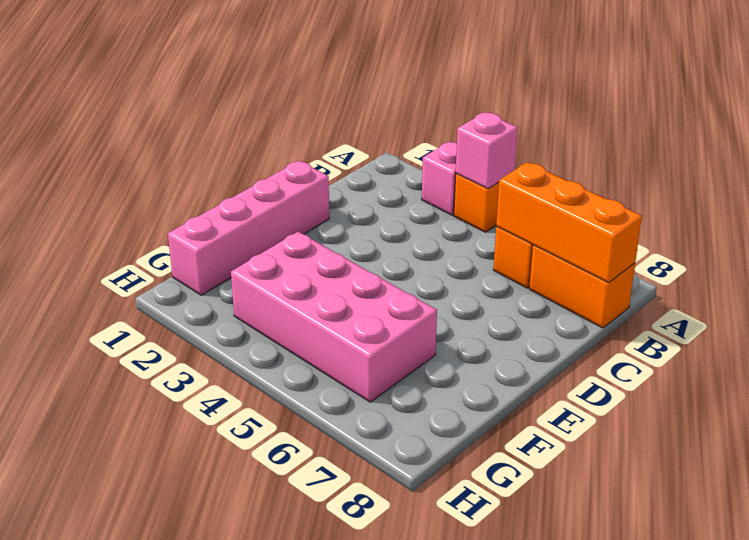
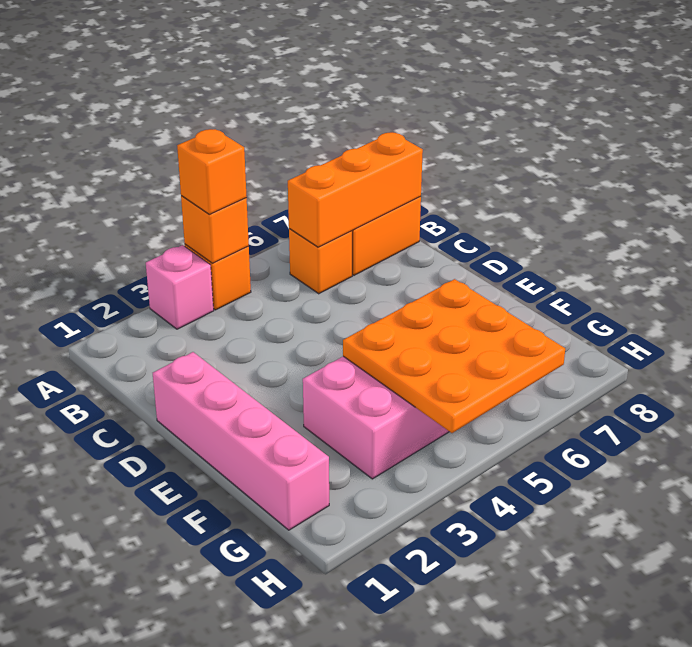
pink 1x1 brick [456,112,518,189] -> orange 1x1 brick [181,196,249,263]
none -> orange 1x1 brick [177,129,247,214]
none -> orange 3x3 plate [343,279,565,433]

